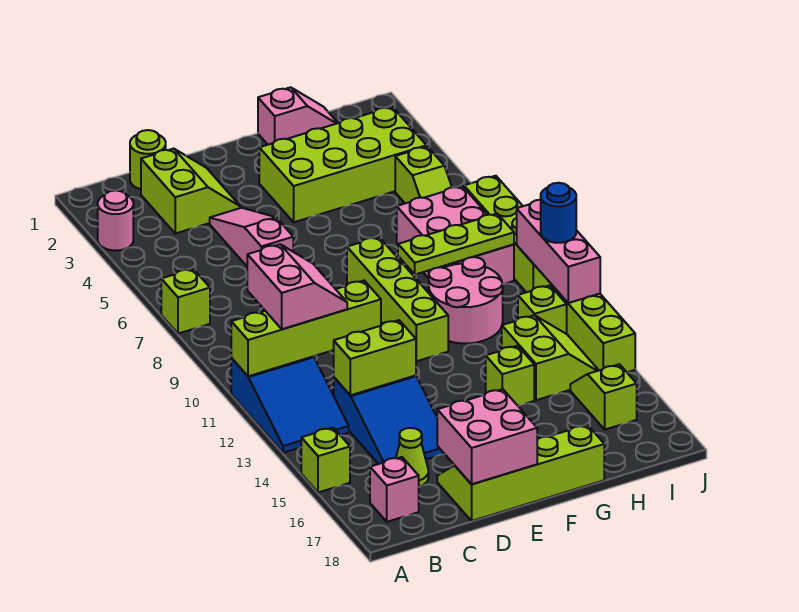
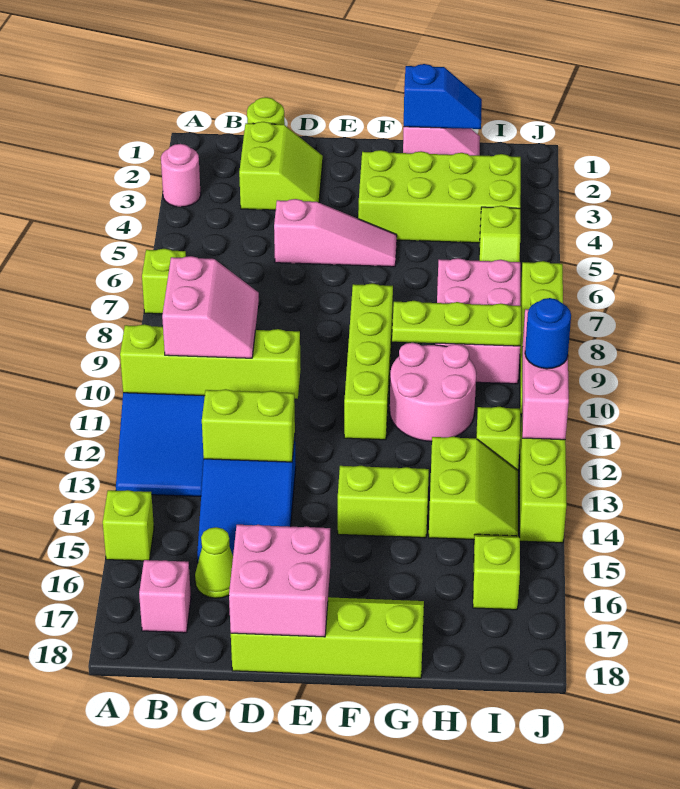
pink 1x3 slope [210,208,293,266] -> pink 1x3 slope turned to [274,199,397,267]
none -> blue 1x2 slope [404,64,482,129]
lime 1x1 brick [486,346,534,406] -> lime 1x2 brick [338,466,429,538]

